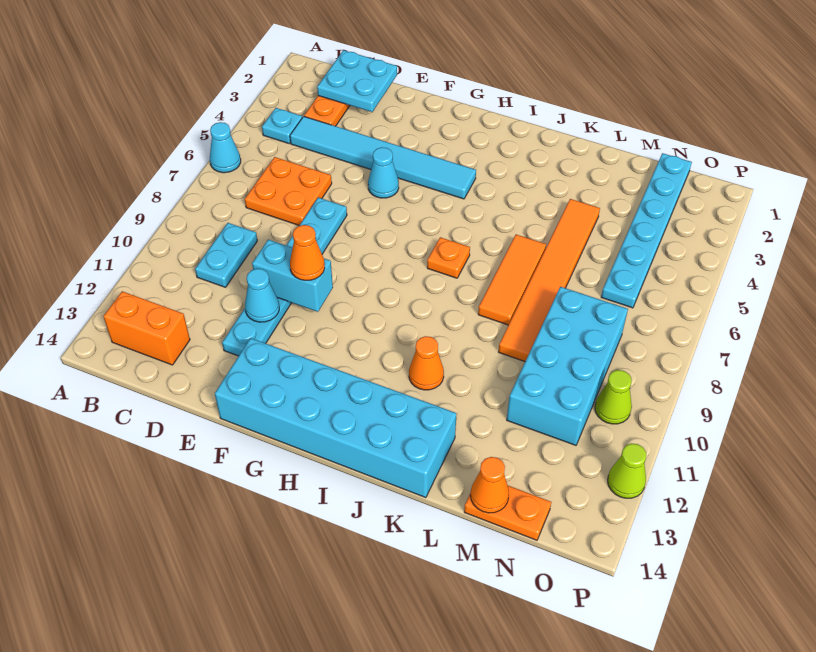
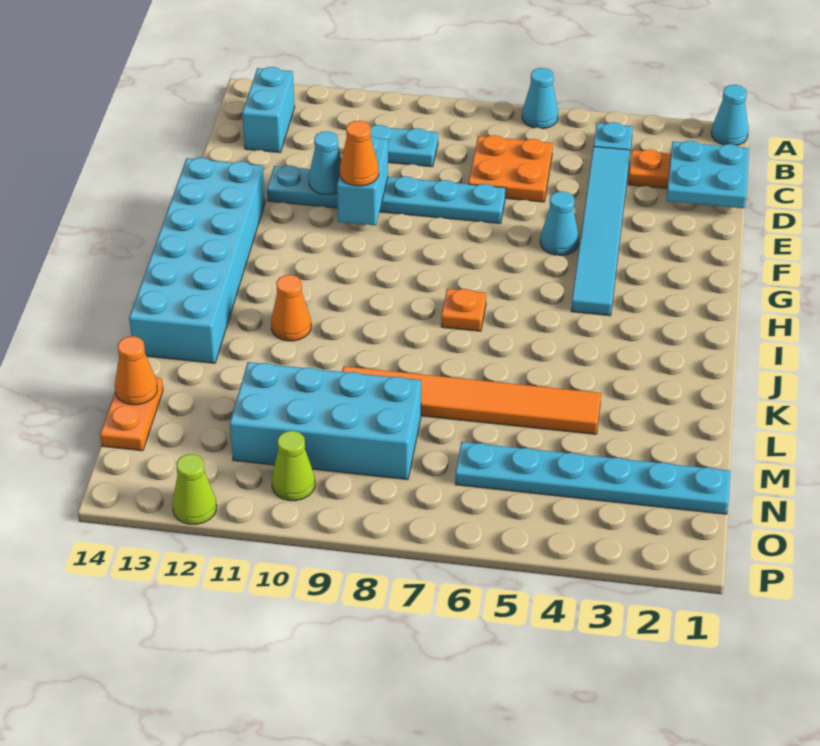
none -> cyan 1x1 cone [711,85,748,145]
orange 1x2 brick [103,291,190,365] -> cyan 1x2 brick [242,67,295,152]
orange 1x3 tile [478,235,546,325] -> none

